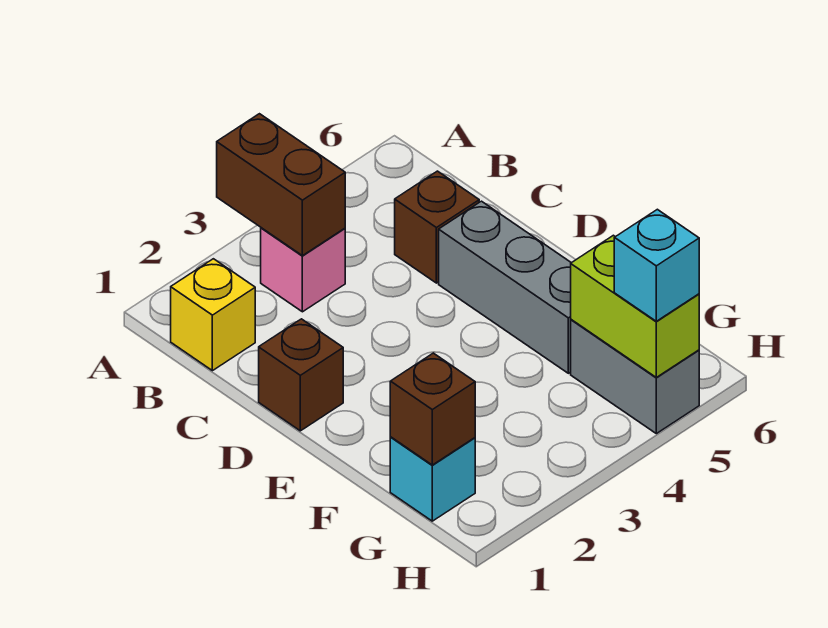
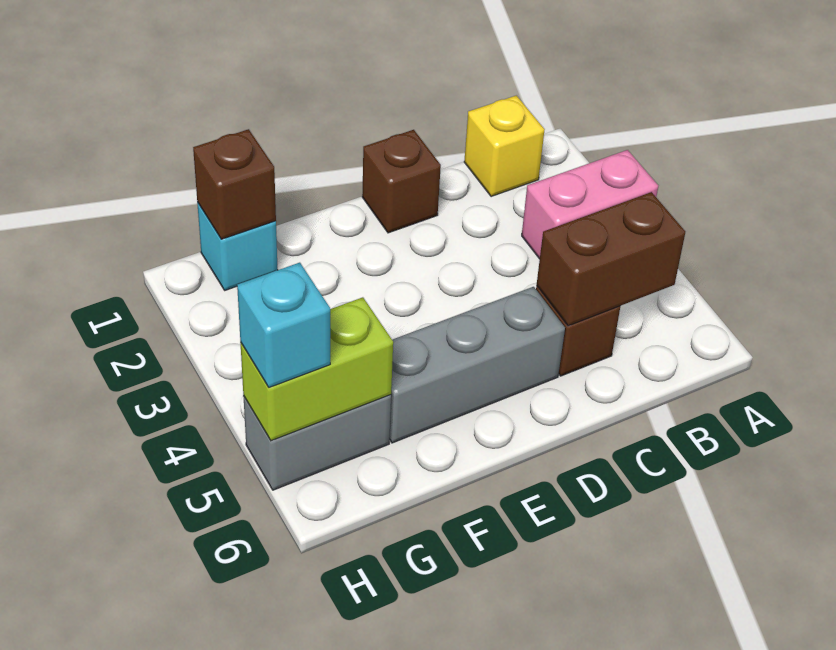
brown 1x2 brick [217,114,345,256] -> brown 1x2 brick moved to [537,192,685,326]
pink 1x1 brick [261,228,345,312] -> pink 1x2 brick [522,150,658,259]

